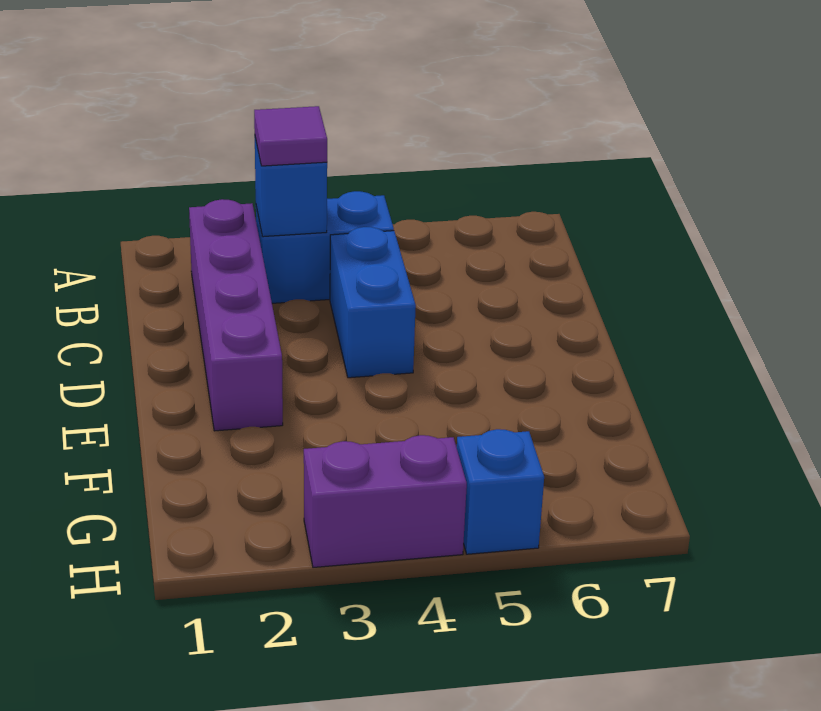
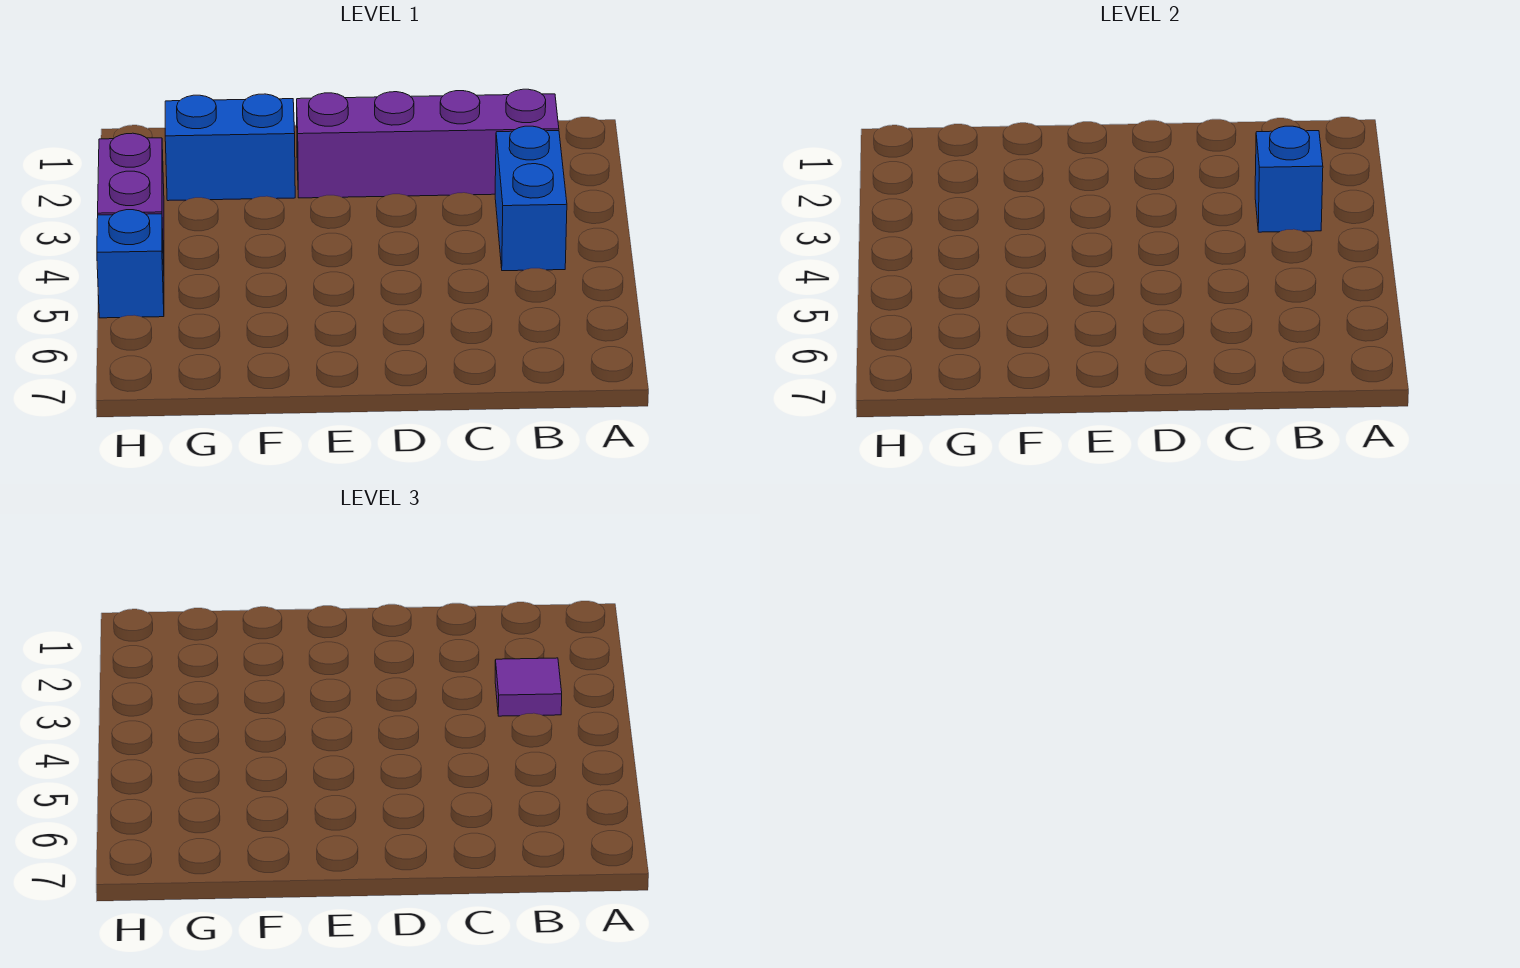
blue 1x2 brick [330,227,416,378] -> blue 1x2 brick moved to [165,94,295,201]

